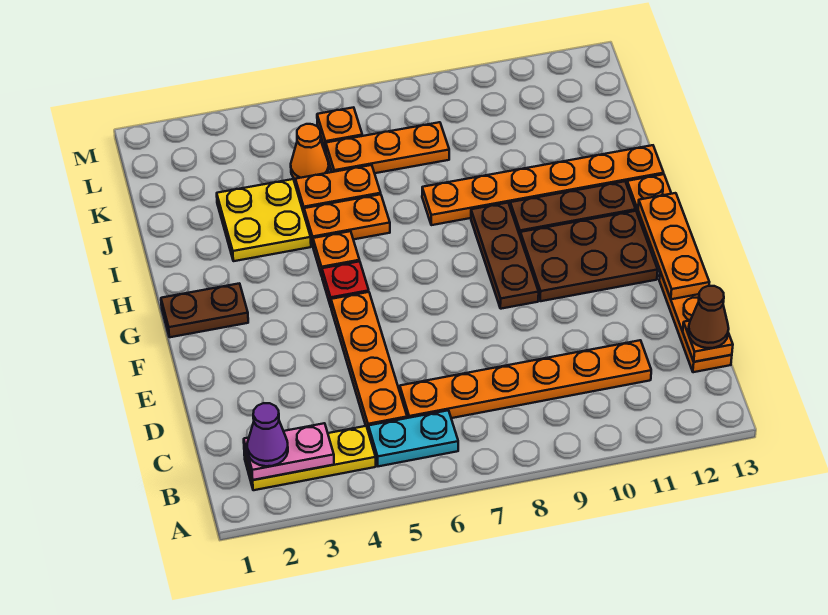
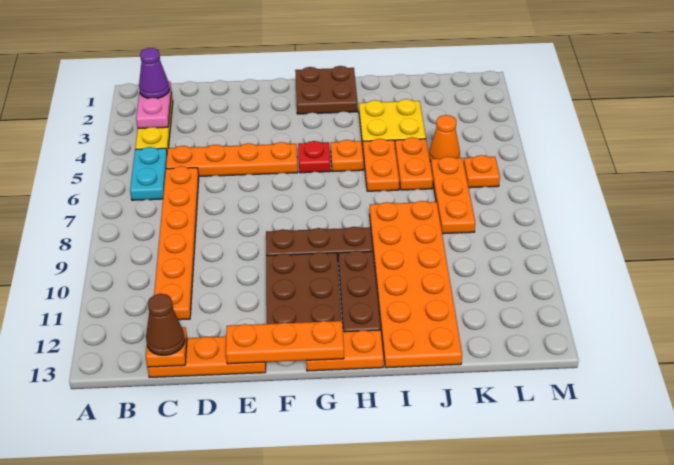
brown 1x2 plate [161,283,248,337] -> brown 2x2 plate [295,66,358,114]
orange 1x6 plate [422,145,664,225] -> orange 2x6 plate [370,201,462,368]

